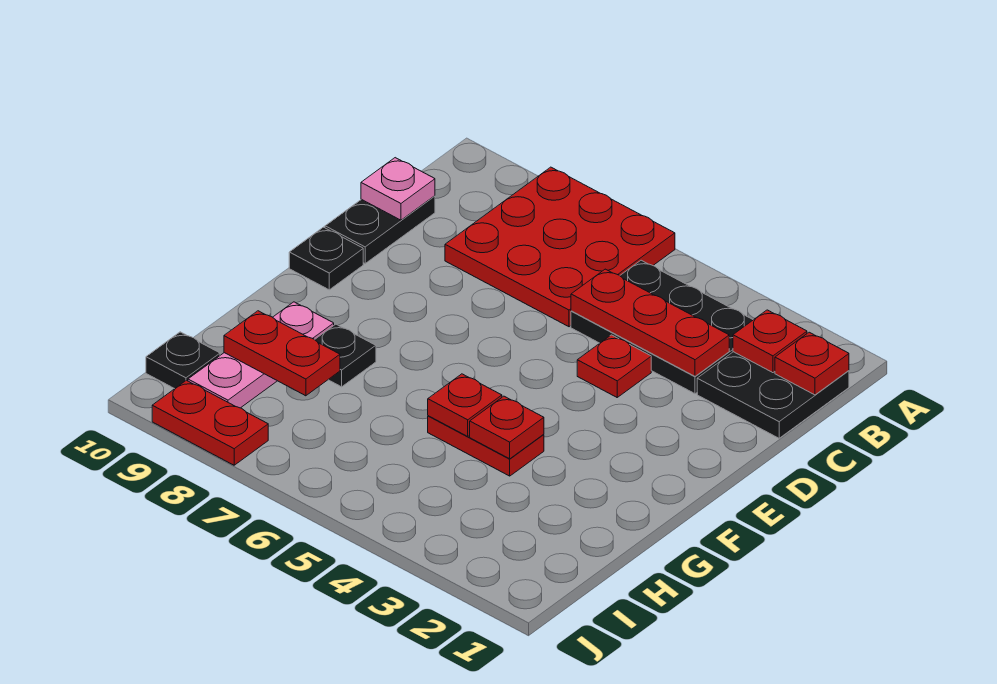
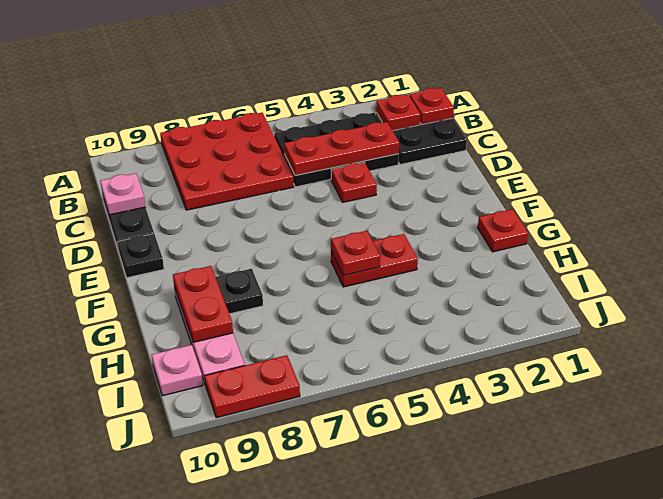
red 1x1 plate [470,396,544,459] -> red 1x1 plate moved to [478,209,528,252]
red 1x2 plate [224,311,340,396] -> red 1x2 plate turned to [173,266,233,342]
black 1x1 plate [146,332,220,389] -> pink 1x1 plate [152,345,203,396]

